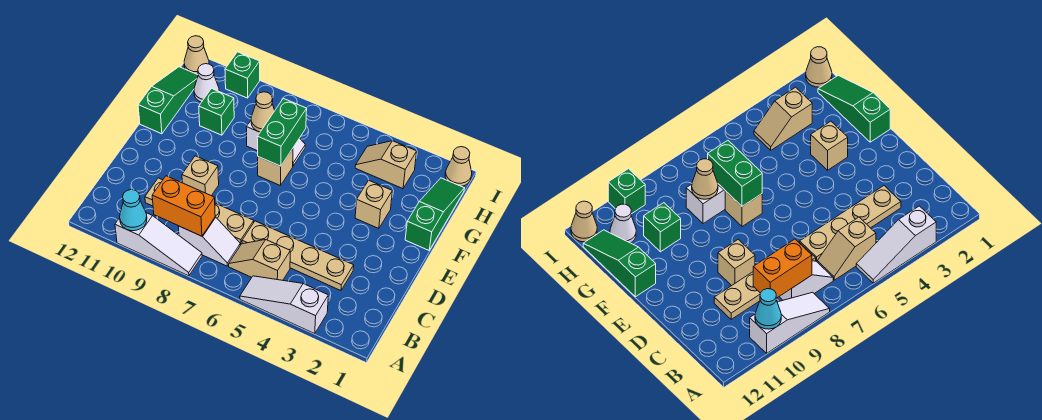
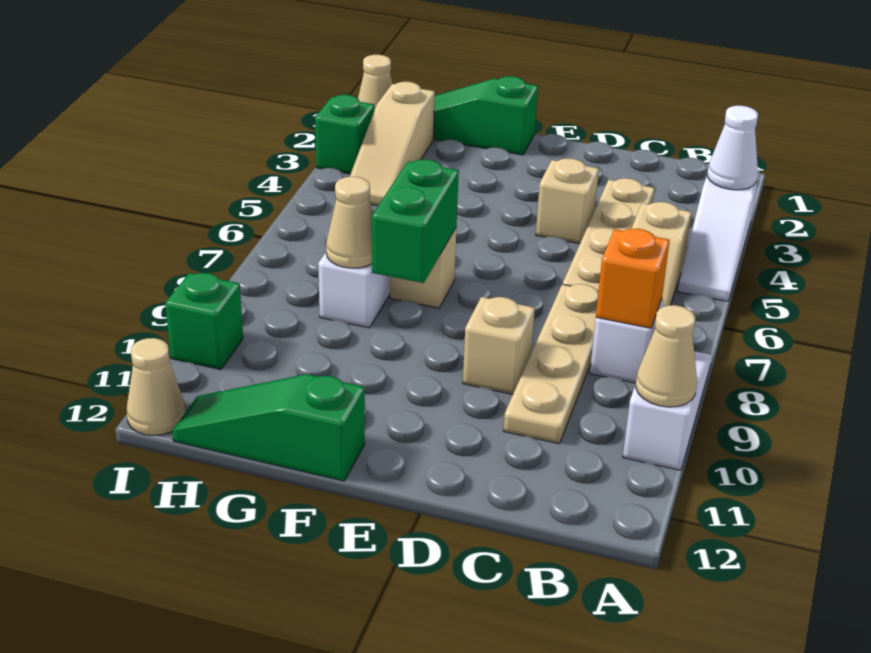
cyan 1x1 cone [120,190,147,231] -> tan 1x1 cone [636,305,697,407]
orange 1x2 brick [152,176,215,236] -> orange 1x1 brick [596,229,670,328]
tan 1x1 brick [355,180,392,229] -> tan 1x1 brick moved to [536,159,599,244]
green 1x2 brick [257,98,307,166] -> green 1x2 brick turned to [372,160,459,283]
green 1x1 brick [199,89,234,135] -> green 1x1 brick moved to [315,95,374,174]
tan 1x2 slope [355,141,417,189] -> tan 1x3 slope [350,82,435,206]
white 1x1 cone [194,64,219,102] -> white 1x1 cone moved to [707,106,758,190]

